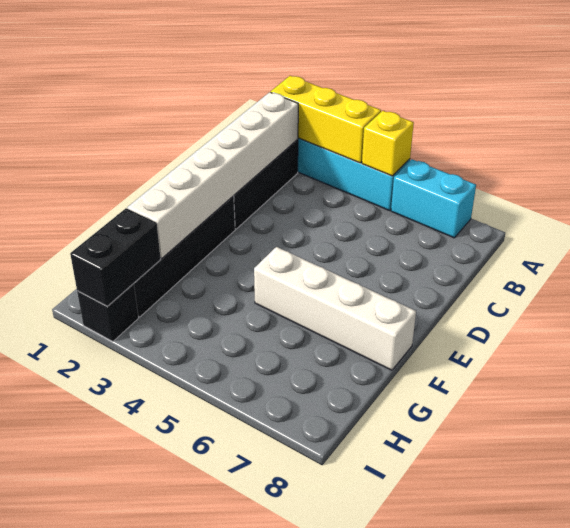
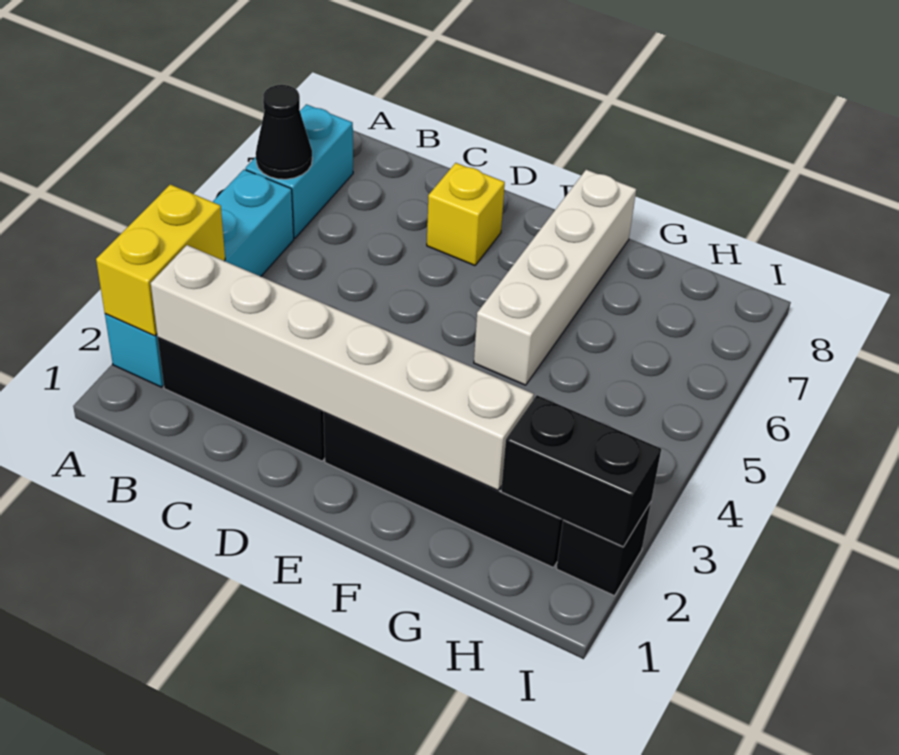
yellow 1x3 brick [271,76,381,163] -> yellow 1x2 brick [96,185,225,336]
yellow 1x1 brick [362,111,414,176] -> yellow 1x1 brick moved to [427,163,505,266]
none -> black 1x1 cone [256,85,312,179]

